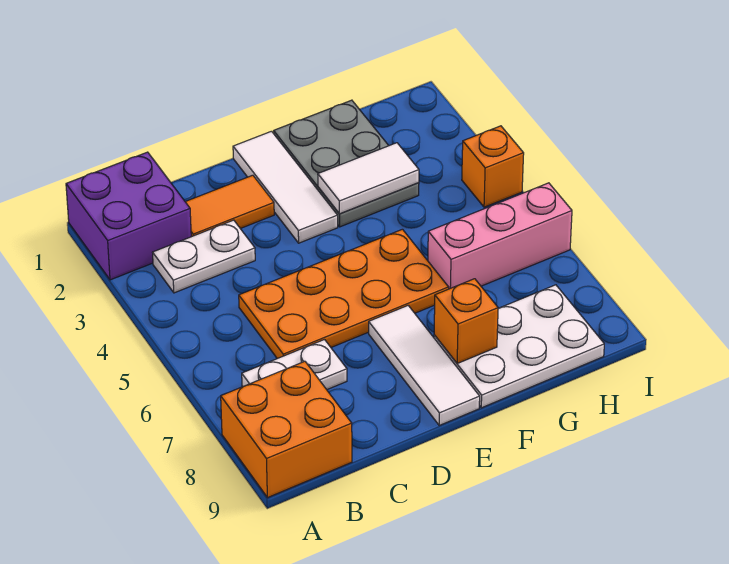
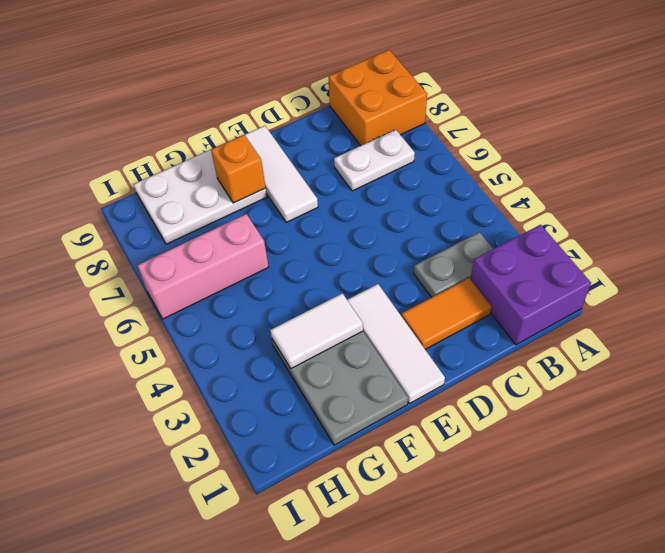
white 1x2 plate [153,220,255,293] -> grey 1x2 plate [414,232,493,297]
orange 2x4 plate [239,229,449,359] -> none
orange 1x1 brick [462,126,524,207] -> none

